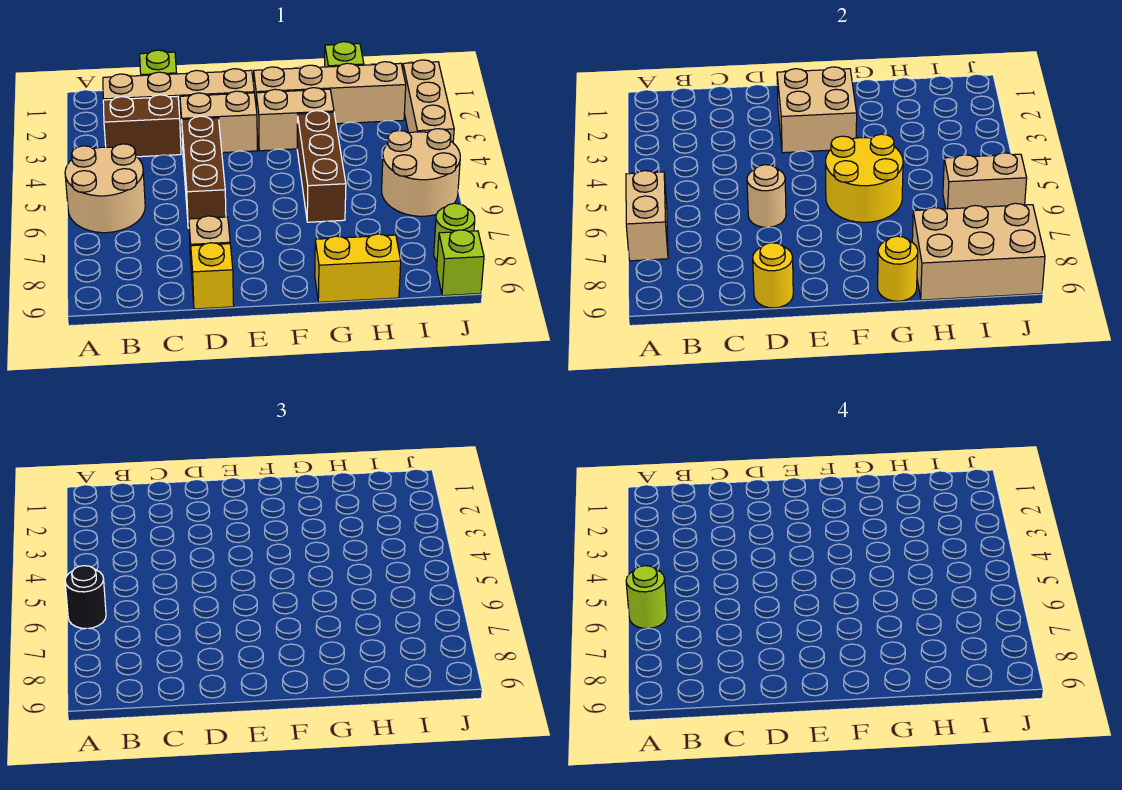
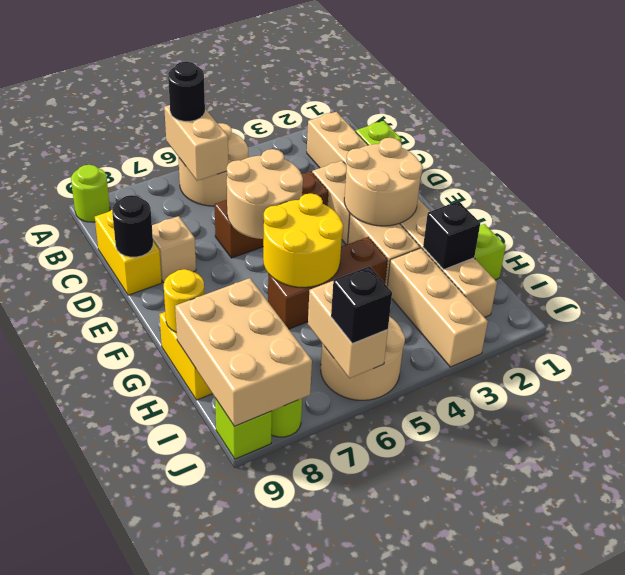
tan 1x2 brick [626,171,668,261] -> tan 1x2 brick turned to [164,105,228,181]
lime 1x1 round brick [626,566,667,629] -> lime 1x1 round brick moved to [71,165,110,222]
brown 1x2 brick [103,95,181,157] -> none
tan 1x1 round brick [747,165,786,227] -> tan 2x2 round brick [227,149,303,239]
yellow 1x1 brick [191,243,234,309] -> yellow 1x2 brick [95,210,162,295]
yellow 1x1 round brick [753,243,793,308] -> black 1x1 round brick [112,195,153,257]
tan 2x2 brick [777,67,857,153] -> tan 2x2 round brick [344,138,423,226]
none -> black 1x1 brick [423,201,480,269]
tan 1x3 brick [403,60,454,142] -> tan 1x3 brick turned to [387,248,488,367]
none -> black 1x1 brick [331,266,392,344]

